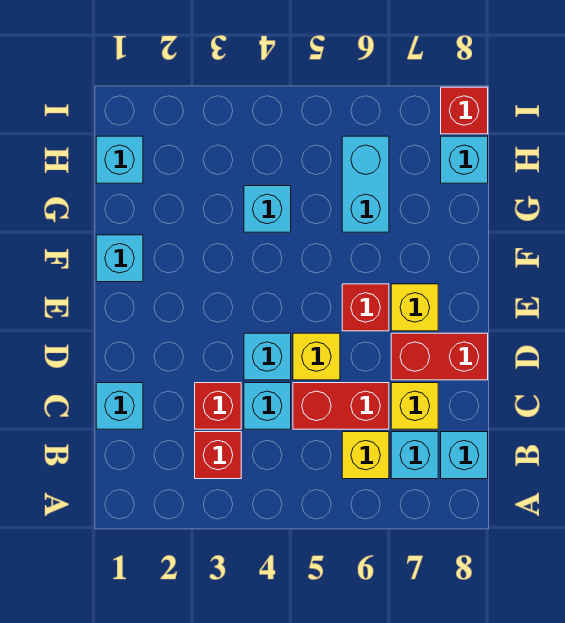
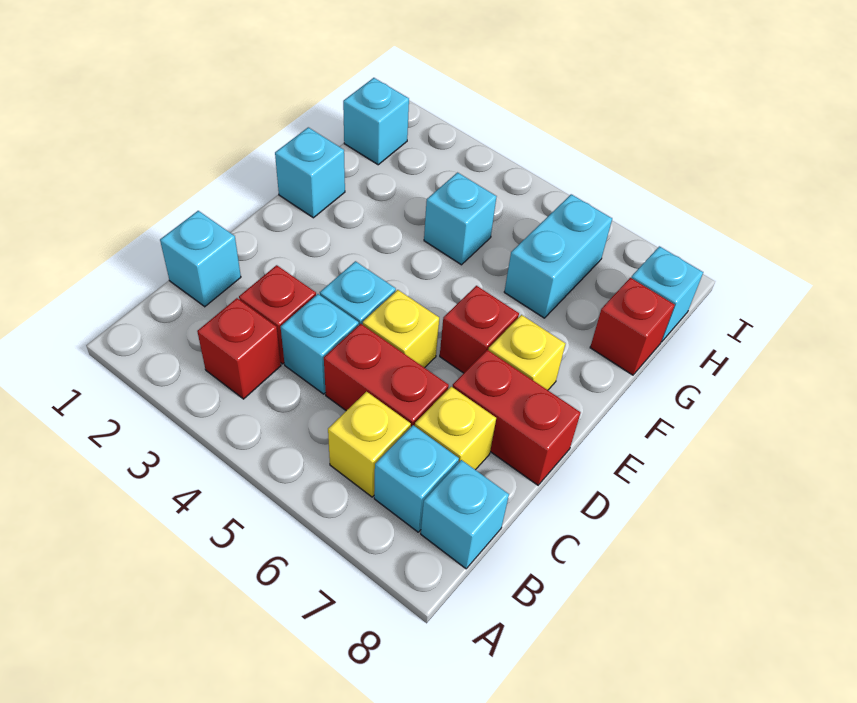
red 1x1 brick [441,87,488,134] -> red 1x1 brick moved to [590,278,675,375]

